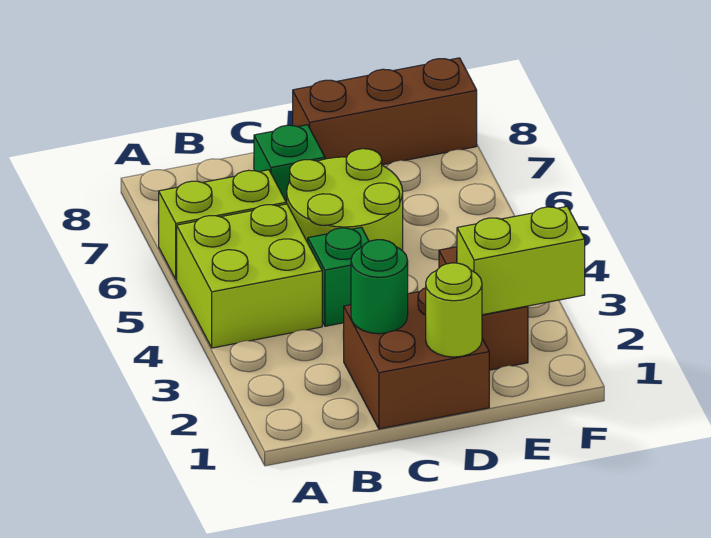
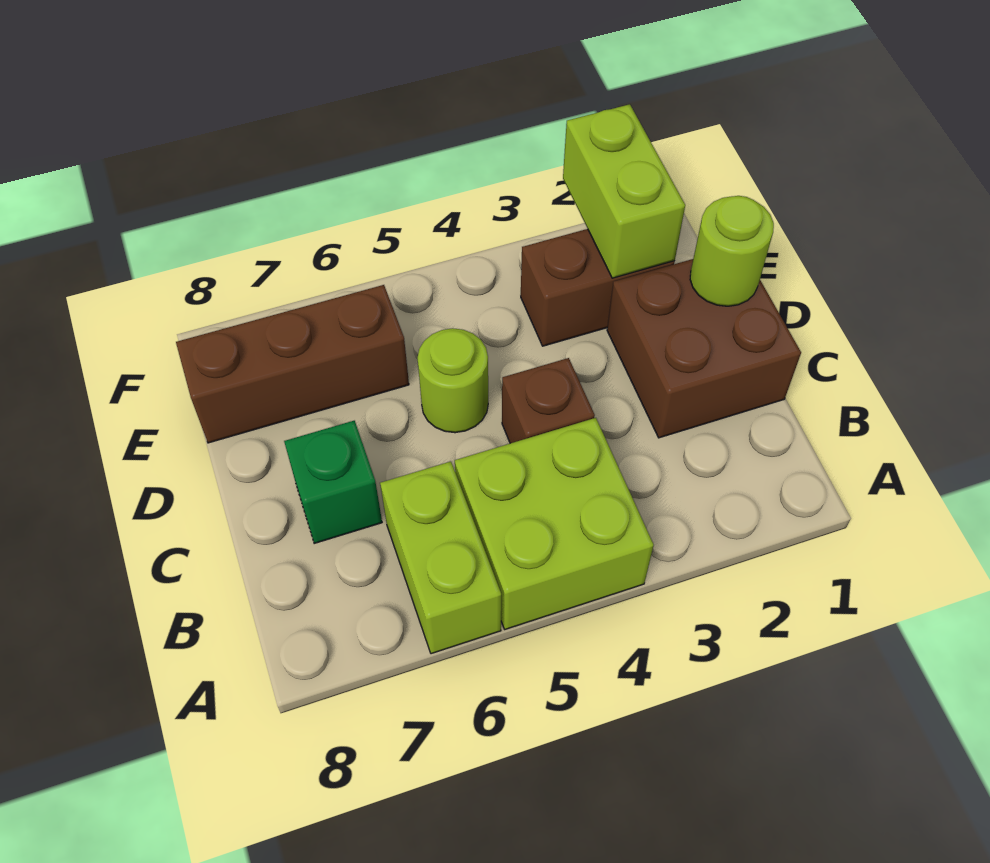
green 1x1 round brick [351,240,408,334] -> none
green 1x1 brick [308,227,369,326] -> brown 1x1 brick [502,358,595,443]
lime 2x2 round brick [287,149,403,250] -> lime 1x1 round brick [417,328,488,433]
brown 1x3 brick [293,58,477,165] -> brown 1x3 brick turned to [176,285,409,443]

